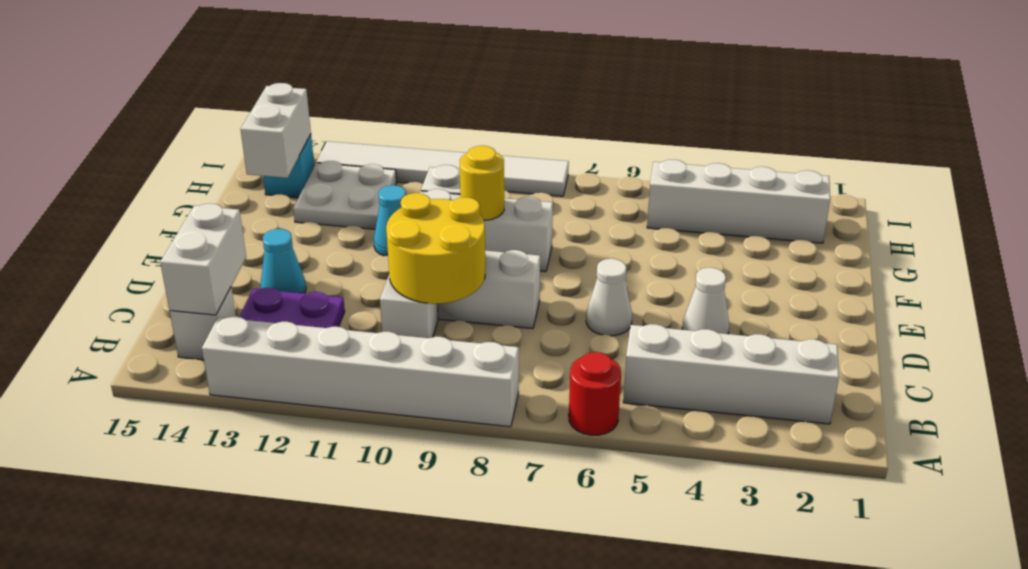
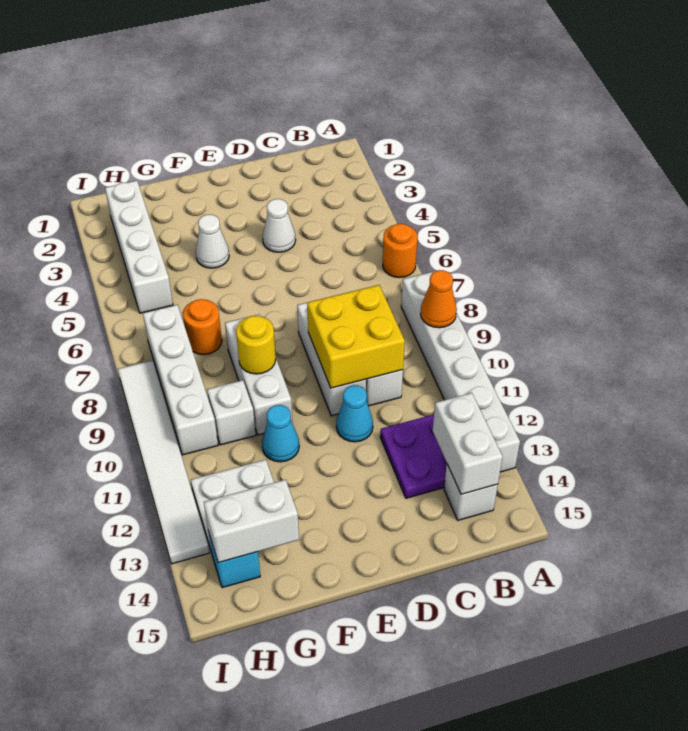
red 1x1 round brick [569,352,621,435] -> orange 1x1 round brick [383,224,418,278]
none -> orange 1x1 cone [420,270,457,328]
white 1x4 brick [623,324,839,424] -> white 1x4 brick moved to [143,305,218,455]
white 1x2 brick [160,204,246,315] -> white 1x2 brick turned to [433,393,503,494]
yellow 2x2 round brick [386,193,485,304] -> yellow 2x2 brick [307,285,405,388]
white 1x1 cone [586,259,632,336] -> white 1x1 cone moved to [196,214,229,268]
cyan 1x1 cone [260,229,306,293] -> cyan 1x1 cone moved to [336,385,373,442]
none -> orange 1x1 round brick [183,299,222,355]

